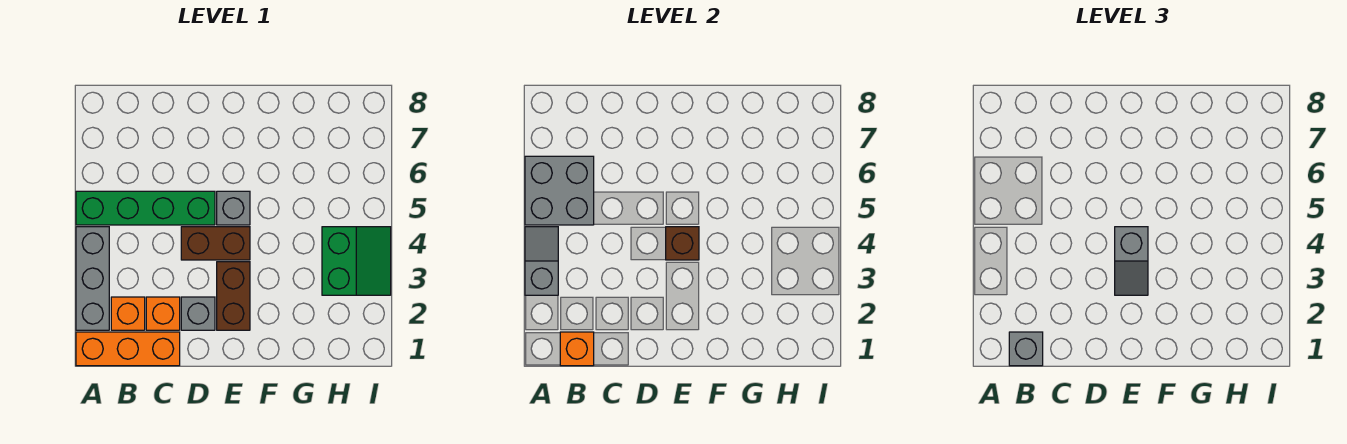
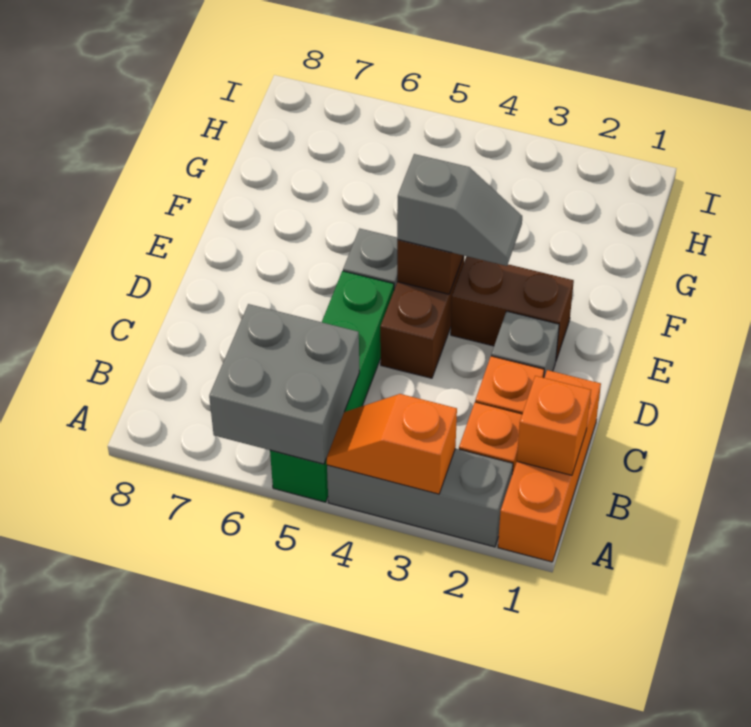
grey 1x2 slope [525,227,558,295] -> orange 1x2 slope [326,394,457,494]
grey 1x1 brick [1009,332,1043,366] -> none
green 2x2 slope [322,227,391,295] -> none

